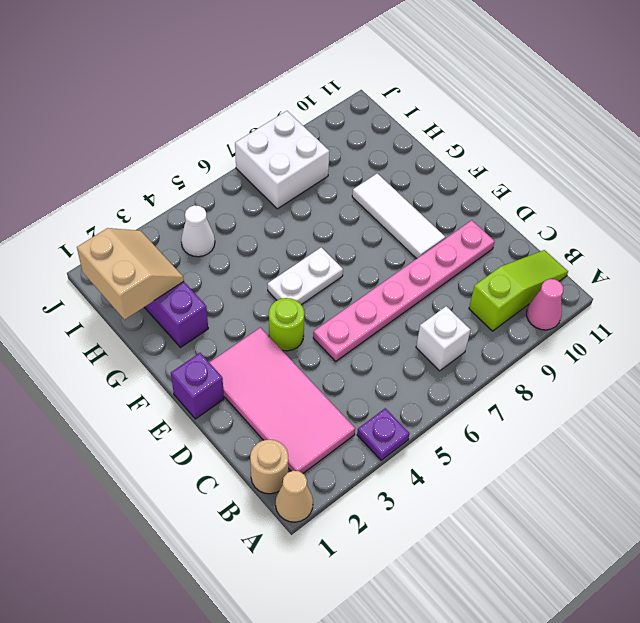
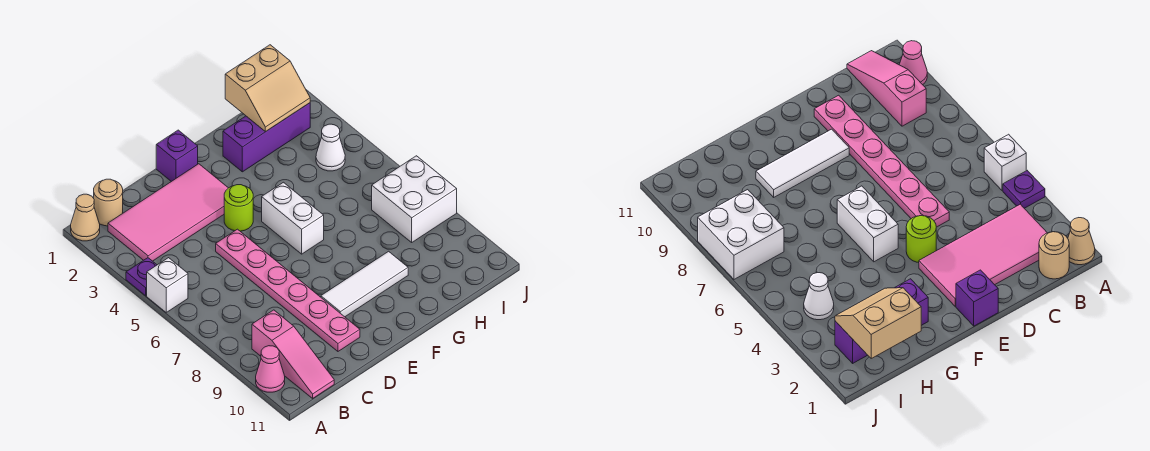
white 1x1 brick [416,306,471,371] -> white 1x1 brick moved to [147,258,188,312]
lime 1x3 slope [469,250,568,331] -> pink 1x3 slope [252,310,334,398]
white 1x2 plate [268,247,343,305] -> white 1x2 brick [262,182,324,254]

